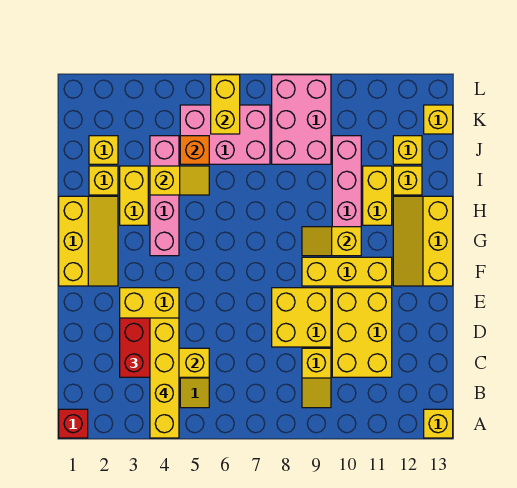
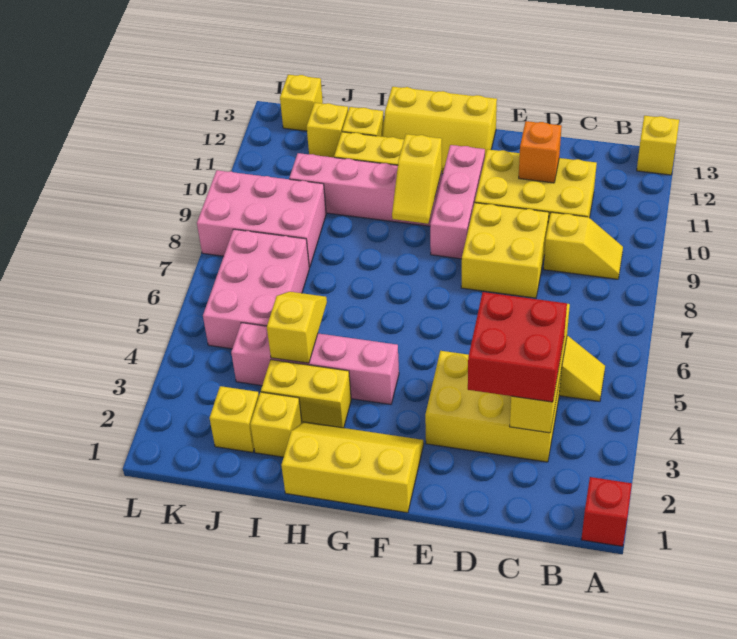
yellow 1x4 brick [150,318,179,438] -> none
yellow 1x3 brick [302,257,392,286] -> pink 1x3 brick [430,145,485,259]
orange 1x1 brick [180,136,209,164] -> orange 1x1 brick moved to [519,121,562,183]
yellow 1x2 brick [211,75,240,134] -> none

